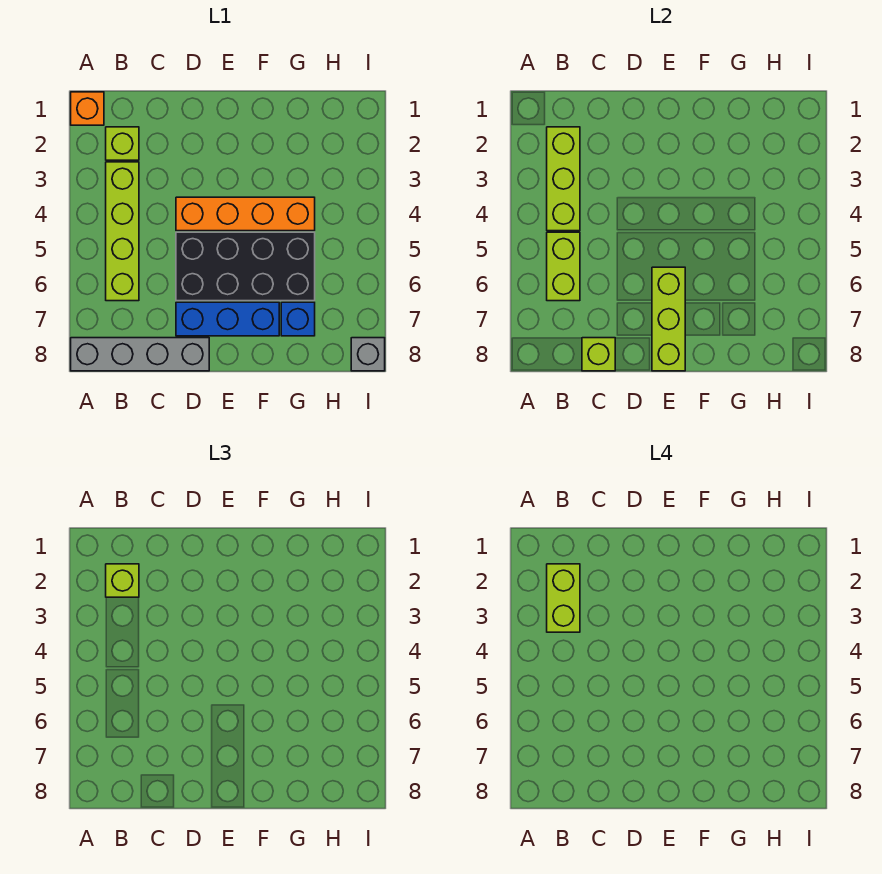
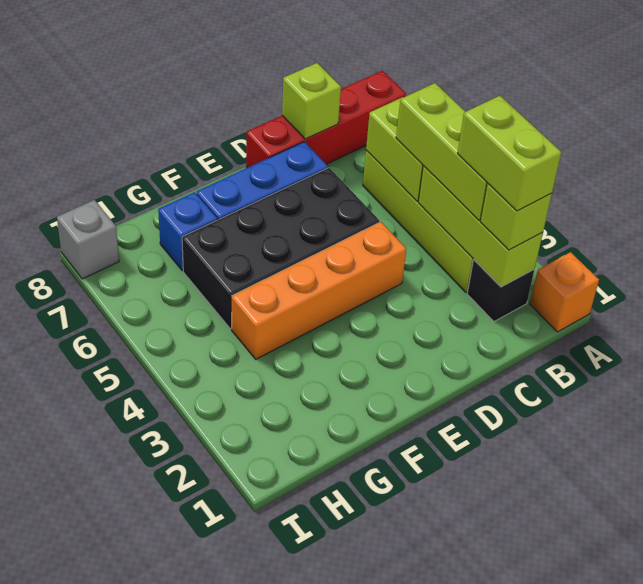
grey 1x4 brick [71,338,209,371] -> red 1x4 brick [246,71,406,168]
lime 1x1 brick [106,127,139,160] -> black 1x1 brick [467,260,534,321]
lime 1x3 brick [652,267,685,371] -> lime 1x3 brick moved to [396,83,487,220]

